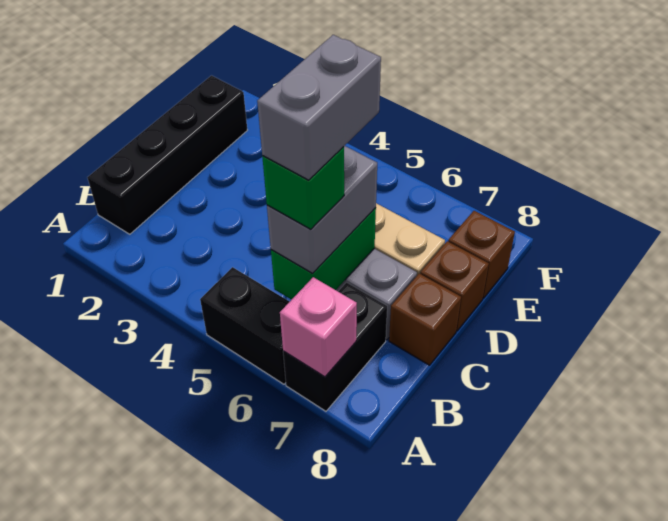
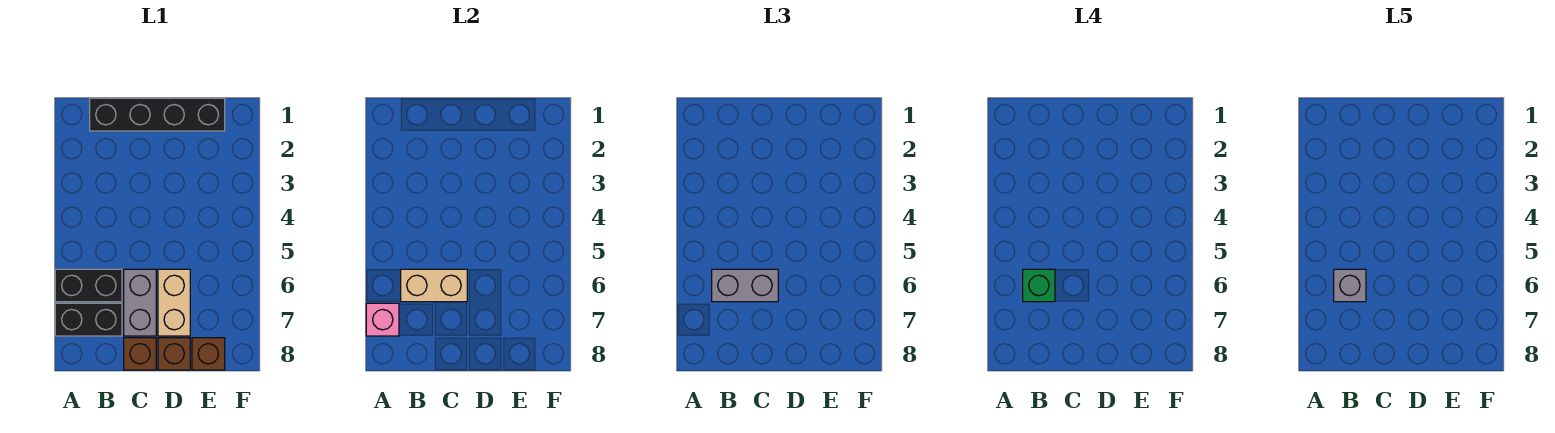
black 1x2 brick [200,267,290,384] -> black 1x2 brick turned to [55,269,122,302]
green 1x2 brick [271,208,376,300] -> tan 1x2 brick [401,269,467,302]
grey 1x2 brick [257,35,381,180] -> grey 1x1 brick [1334,269,1366,302]

